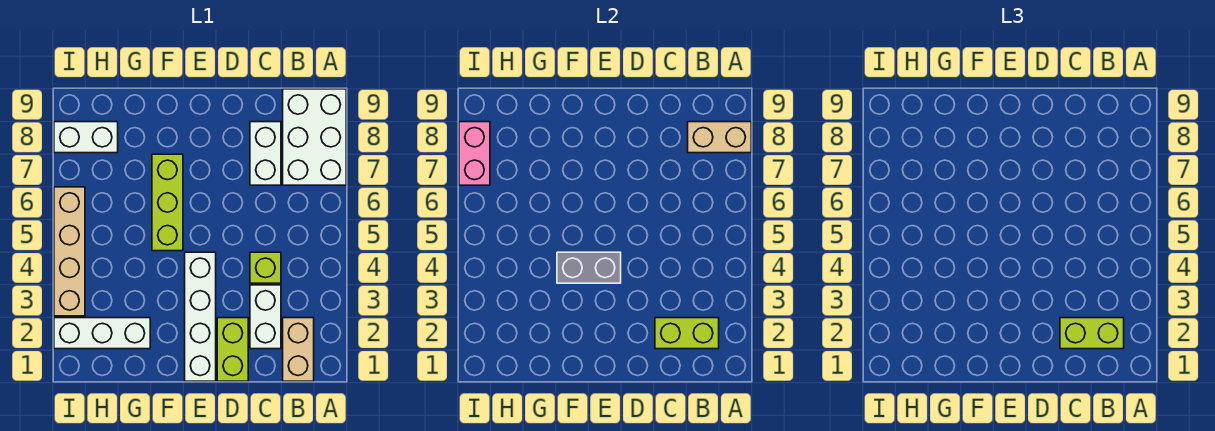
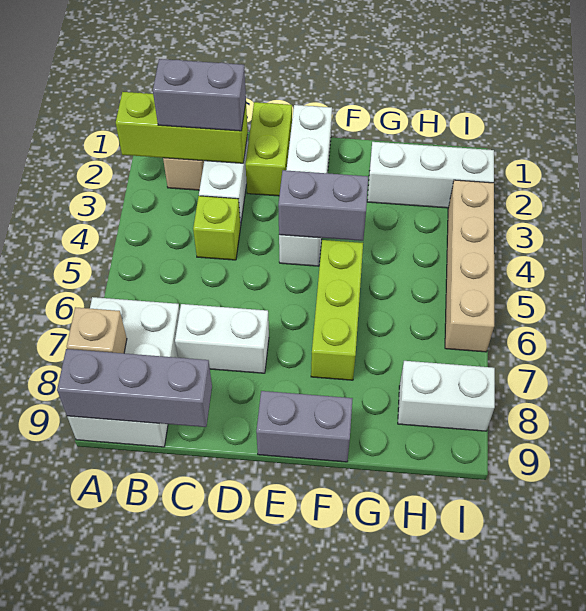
tan 1x2 brick [688,122,751,153] -> tan 1x1 brick [67,307,127,353]
none -> grey 1x3 brick [57,349,212,427]
lime 1x2 brick [655,318,719,349] -> lime 1x3 brick [116,92,248,163]
lime 1x2 brick [1060,318,1124,349] -> grey 1x2 brick [153,59,246,131]
white 1x2 brick [250,122,281,185] -> white 1x2 brick turned to [175,304,269,373]
none -> grey 1x2 brick [256,391,353,462]
pink 1x2 brick [459,122,490,185] -> none

